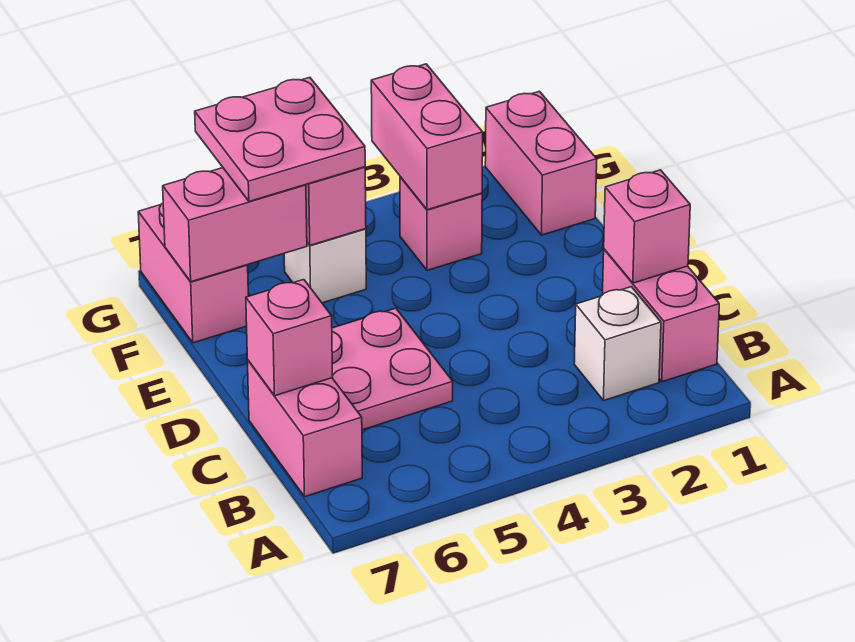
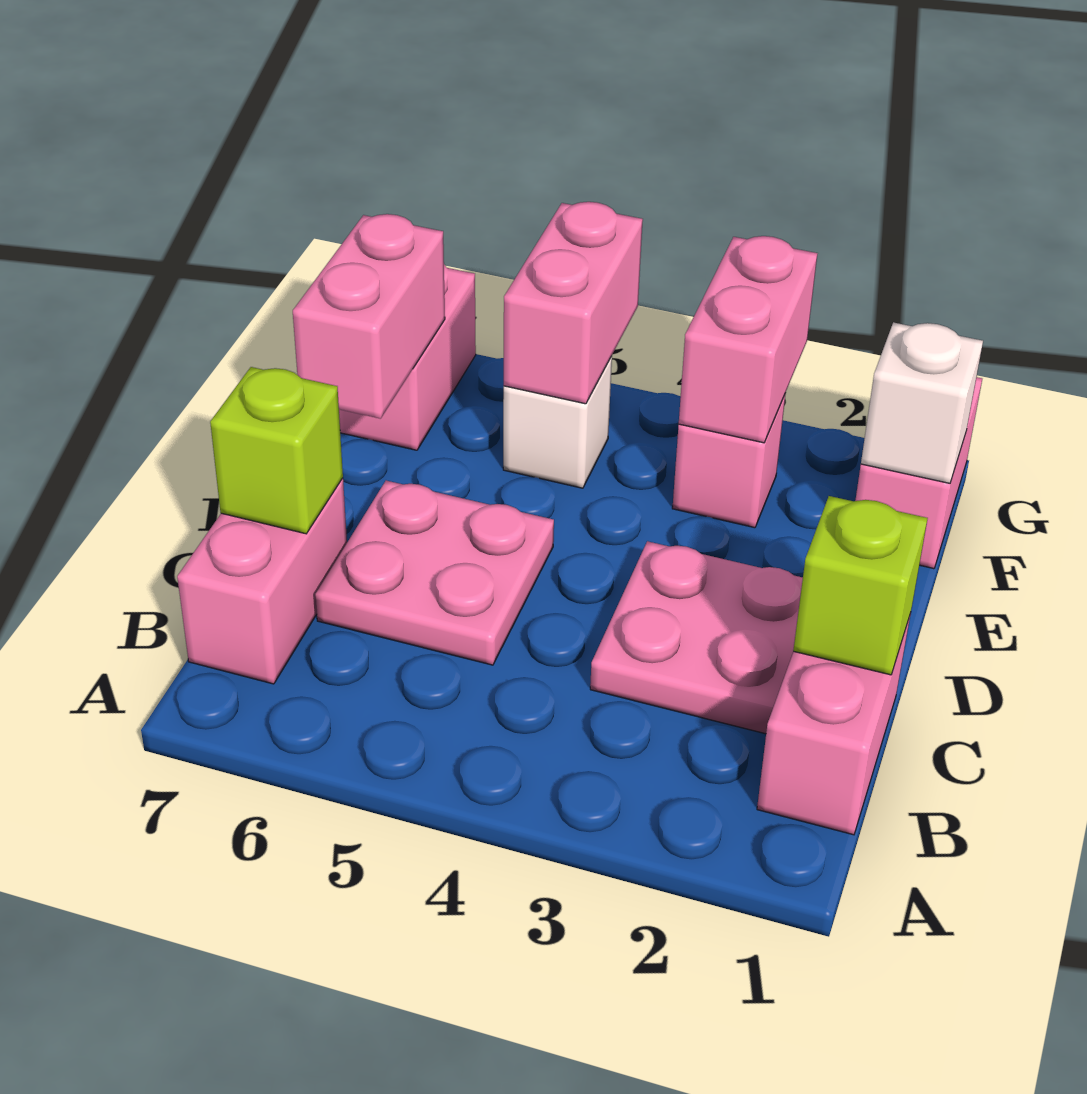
white 1x1 brick [574,287,661,401] -> white 1x1 brick moved to [861,322,983,483]
pink 1x1 brick [604,170,690,283] -> lime 1x1 brick [793,496,928,675]
pink 1x1 brick [246,280,333,396] -> lime 1x1 brick [210,367,343,534]
pink 2x2 plate [195,77,365,201] -> pink 2x2 plate moved to [590,541,803,734]
pink 1x2 brick [163,168,307,282] -> pink 1x2 brick turned to [293,214,445,419]

